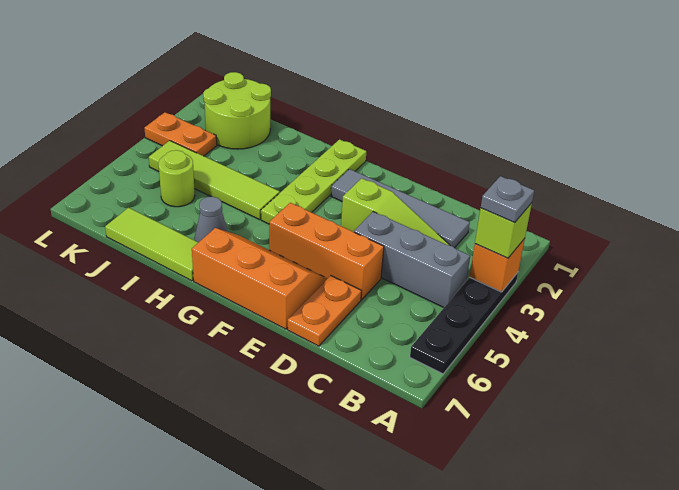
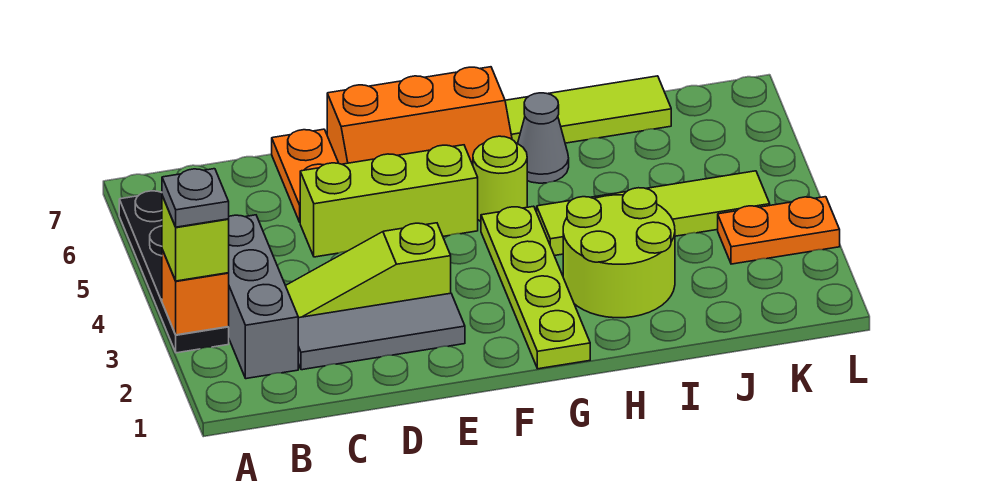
grey 1x3 brick [354,212,470,308] -> grey 1x3 brick turned to [229,215,298,379]
grey 1x4 tile [331,169,470,248] -> grey 1x3 tile [298,293,465,370]
orange 1x3 brick [269,203,384,300] -> lime 1x3 brick [300,145,478,257]
lime 2x2 round brick [203,72,271,149] -> lime 2x2 round brick moved to [563,188,675,318]
lime 1x1 round brick [158,150,195,207] -> lime 1x1 round brick moved to [473,136,527,221]

